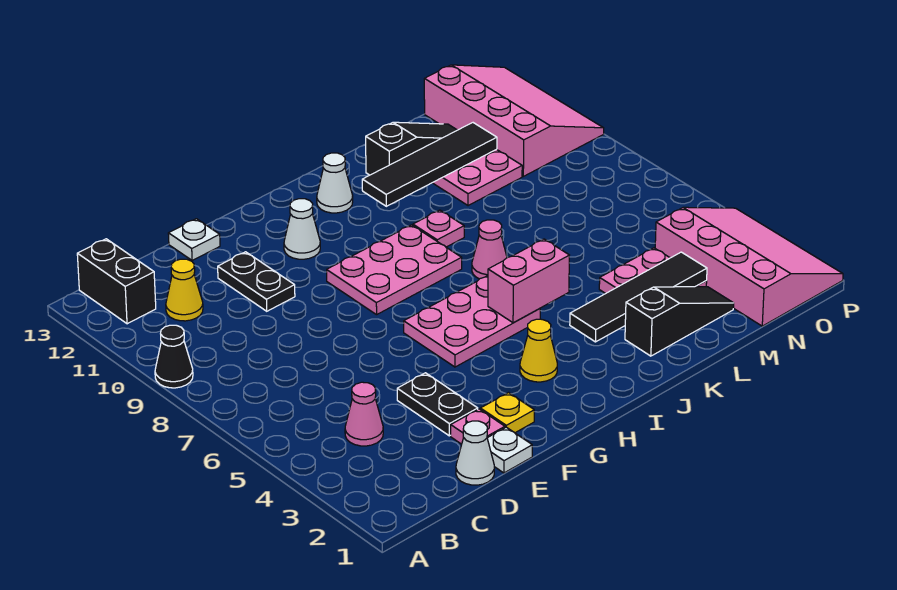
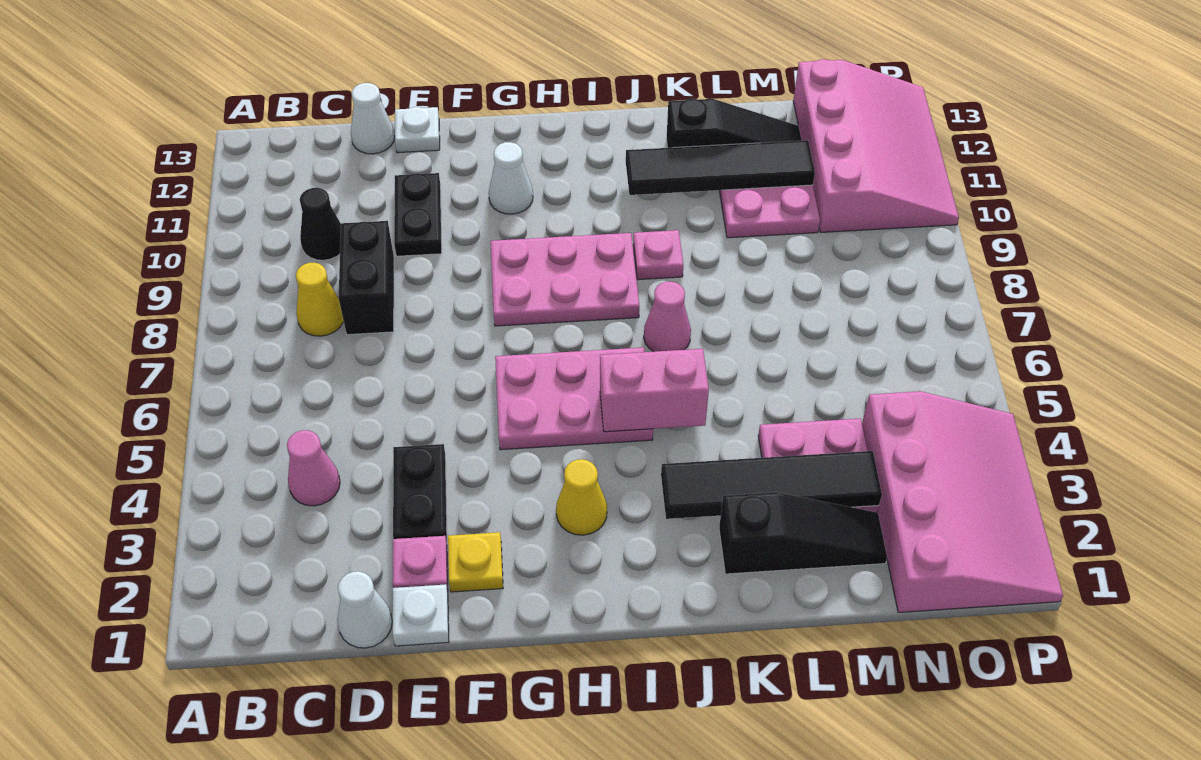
black 1x1 cone [155,325,193,388] -> black 1x1 cone moved to [300,188,341,260]
black 1x2 brick [77,239,156,324] -> black 1x2 brick moved to [339,221,394,335]
yellow 1x1 cone [166,259,203,321] -> yellow 1x1 cone moved to [296,263,344,336]
white 1x1 cone [317,153,353,213] -> white 1x1 cone moved to [351,83,395,154]

